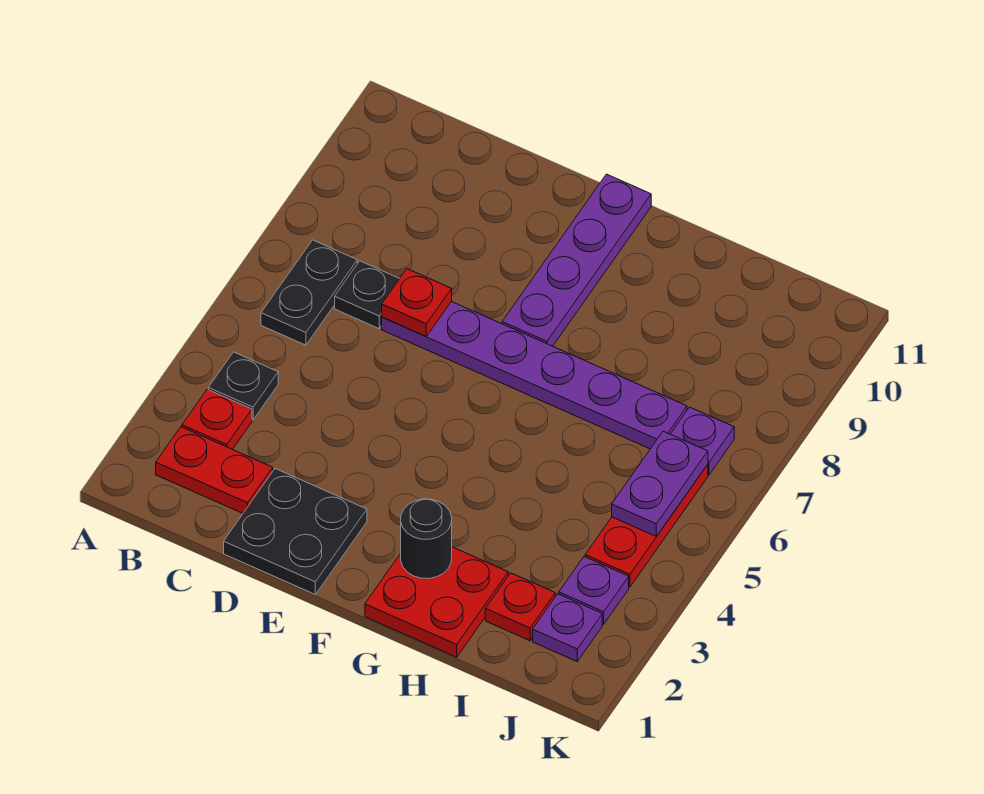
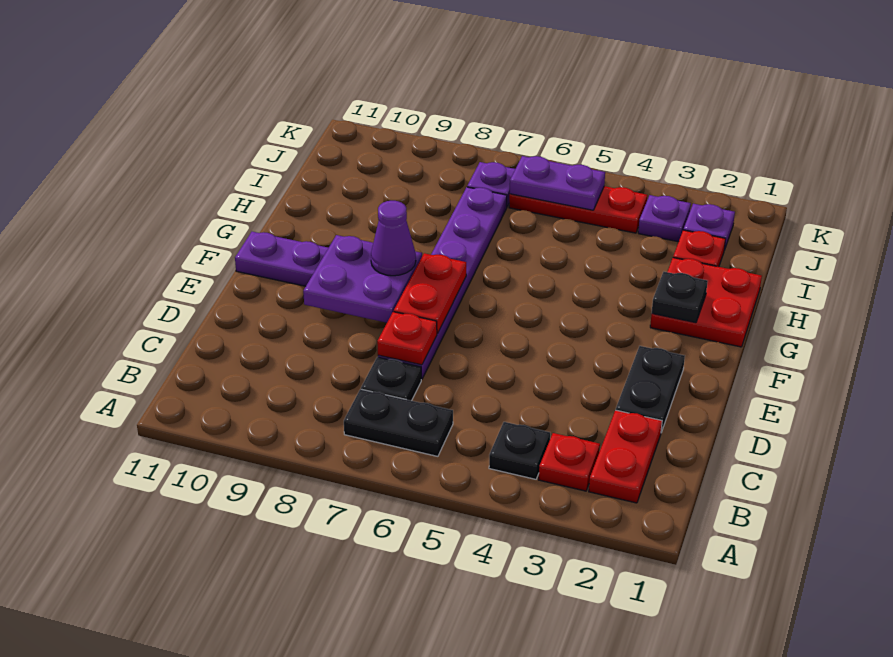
black 2x2 plate [224,469,367,594] -> black 1x2 plate [616,346,685,432]
none -> red 1x2 plate [394,253,466,334]
none -> purple 2x2 plate [303,235,422,323]
none -> purple 1x1 cone [371,201,416,276]
black 1x1 round brick [401,499,452,579] -> black 1x1 plate [652,272,708,323]

